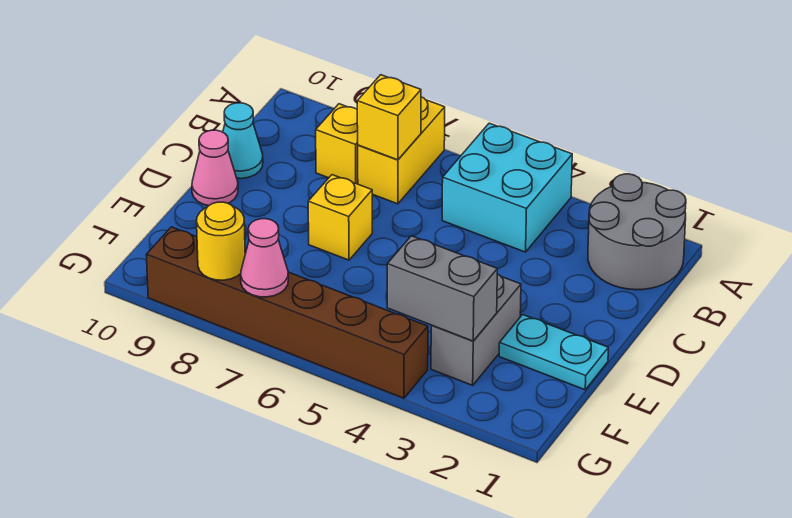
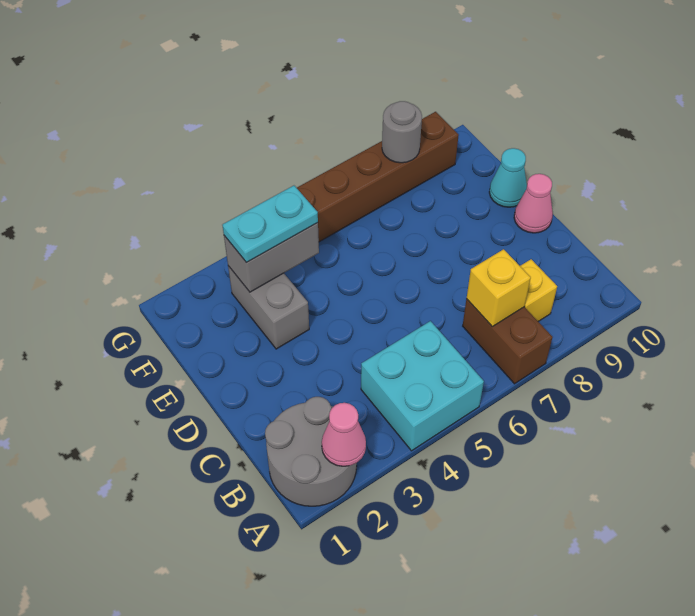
yellow 1x2 brick [358,97,445,204] -> brown 1x2 brick [463,299,553,384]
cyan 1x1 cone [223,103,263,179] -> cyan 1x1 cone moved to [489,148,527,207]
yellow 1x1 brick [308,175,372,260] -> none
cyan 1x2 plate [499,315,608,390] -> cyan 1x2 plate moved to [222,186,318,263]
pink 1x1 cone [241,219,288,297] -> pink 1x1 cone moved to [322,403,366,466]
yellow 1x1 round brick [197,202,245,280] -> grey 1x1 round brick [382,101,422,163]

